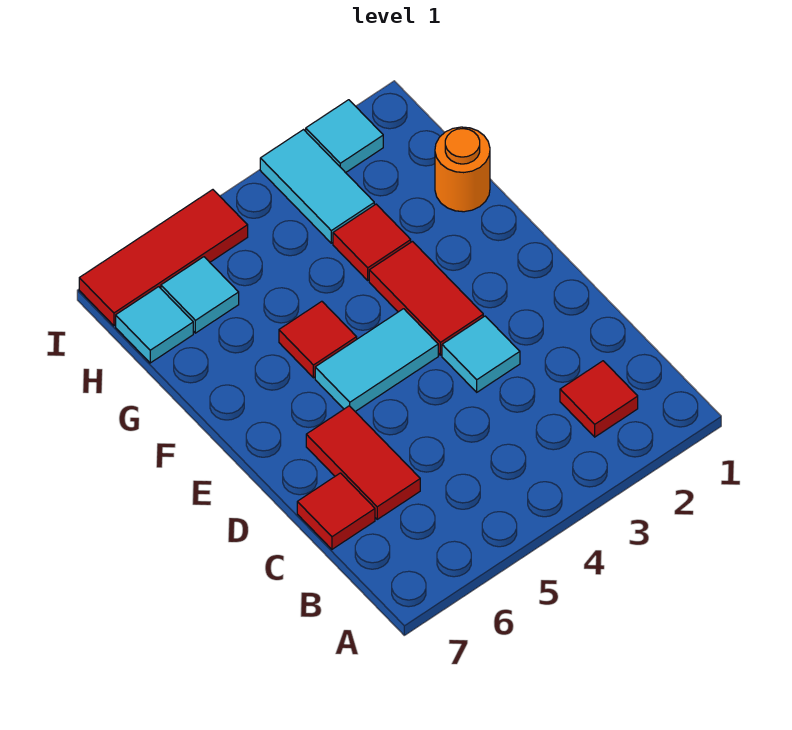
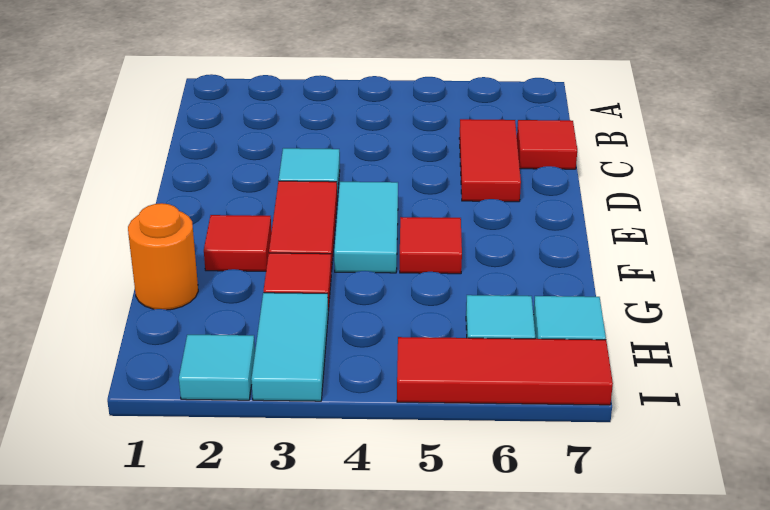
red 1x1 tile [560,361,638,437] -> red 1x1 tile moved to [204,215,272,271]
cyan 1x2 tile [315,309,438,411] -> cyan 1x2 tile turned to [334,182,398,273]

